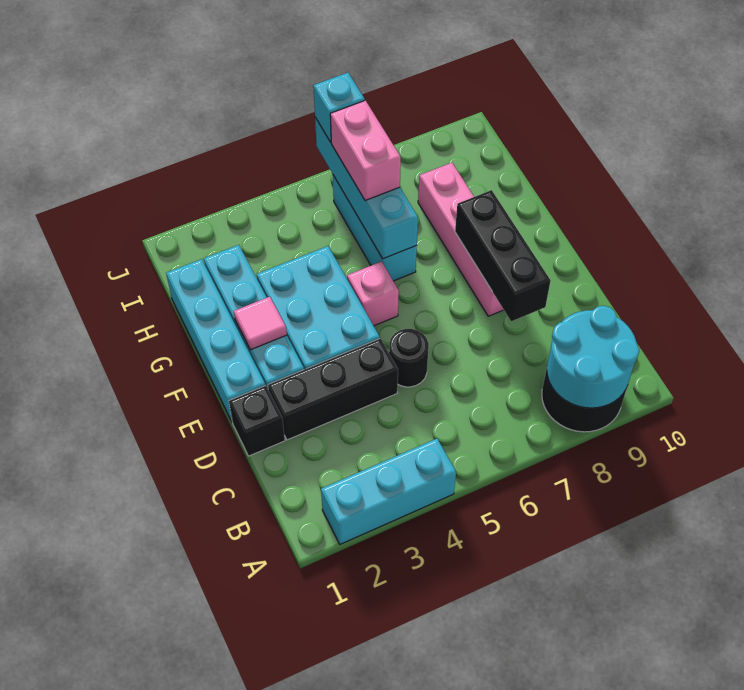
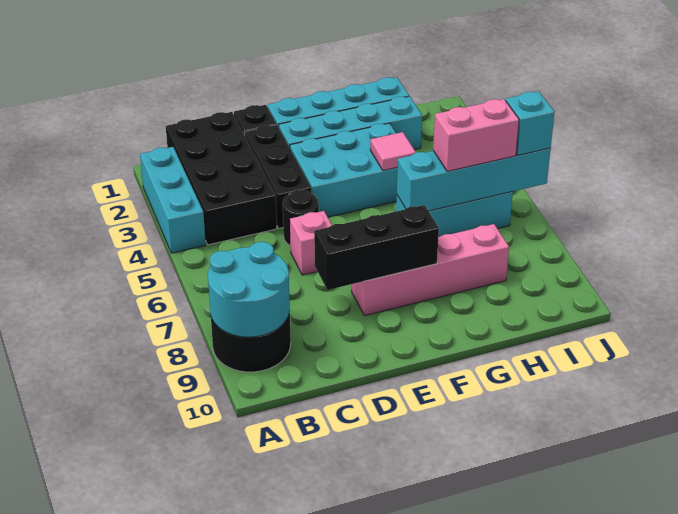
none -> black 2x4 brick [166,112,277,245]
pink 1x1 tile [234,297,287,350] -> pink 1x1 tile moved to [370,132,416,171]
pink 1x1 brick [347,262,399,326] -> pink 1x1 brick moved to [290,211,332,275]

